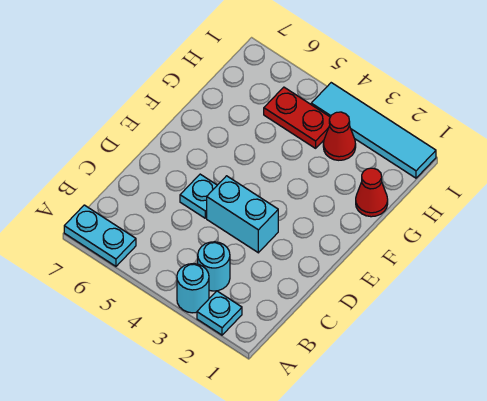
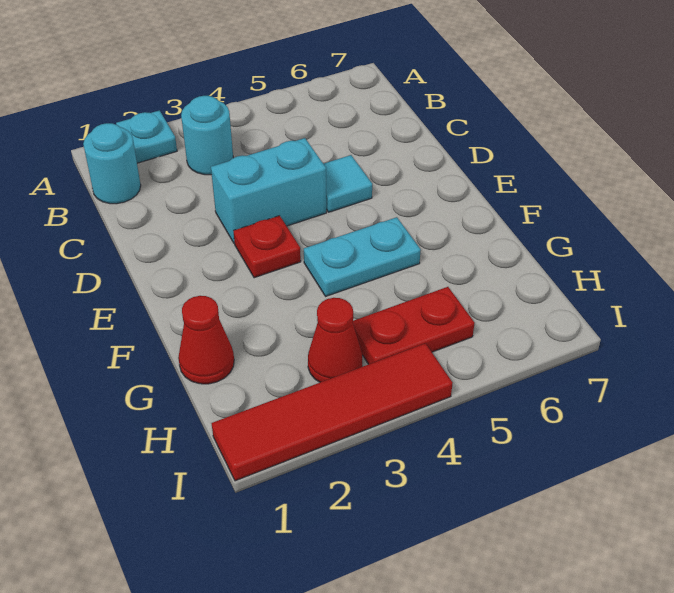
cyan 1x1 round brick [177,264,209,313] -> cyan 1x1 round brick moved to [83,123,141,204]
cyan 1x2 plate [64,205,136,266] -> cyan 1x2 plate moved to [304,217,421,296]
cyan 1x1 plate [180,174,217,218] -> cyan 1x1 tile [324,155,372,212]
none -> red 1x1 plate [234,216,301,278]
cyan 1x4 tile [311,83,436,178] -> red 1x4 tile [212,343,452,481]

